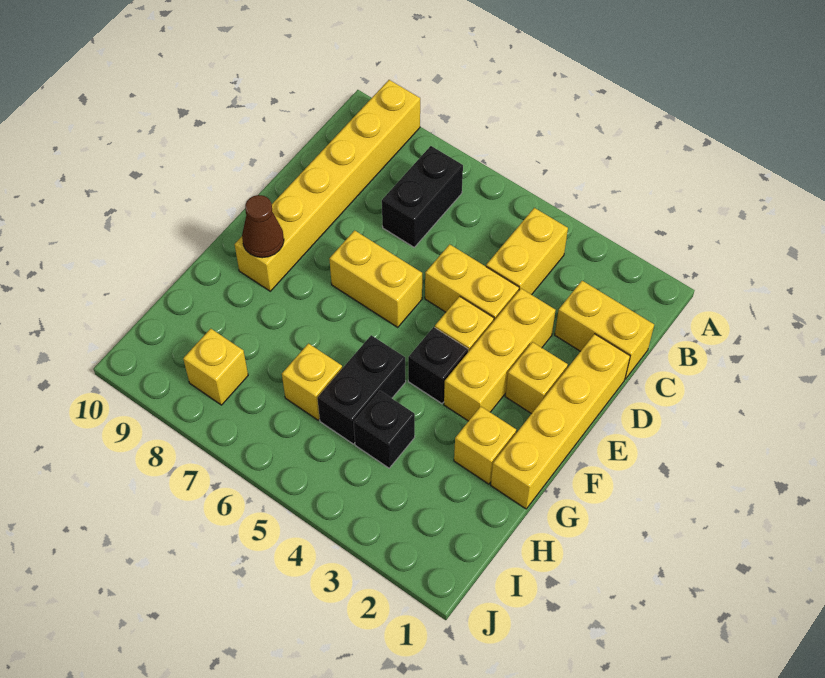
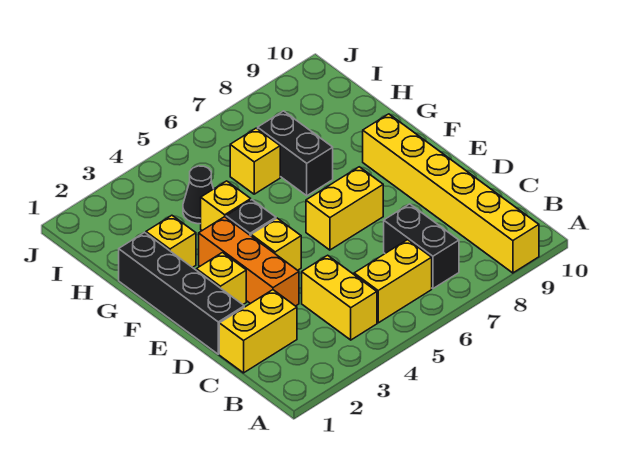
yellow 1x4 brick [491,334,630,509] -> black 1x4 brick [119,232,244,354]
yellow 1x3 brick [444,289,556,421] -> orange 1x3 brick [199,217,299,306]
yellow 1x2 brick [425,244,519,320] -> yellow 1x2 brick moved to [354,240,432,323]
brown 1x1 cone [242,195,284,258] -> none
black 1x2 brick [317,335,406,444] -> black 1x2 brick moved to [258,111,333,196]
black 1x1 brick [354,391,415,468] -> black 1x1 cone [183,166,213,224]
yellow 1x1 brick [183,329,248,405] -> yellow 1x1 brick moved to [201,181,251,230]

